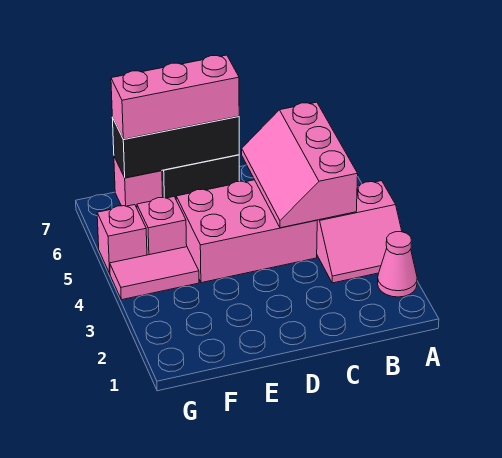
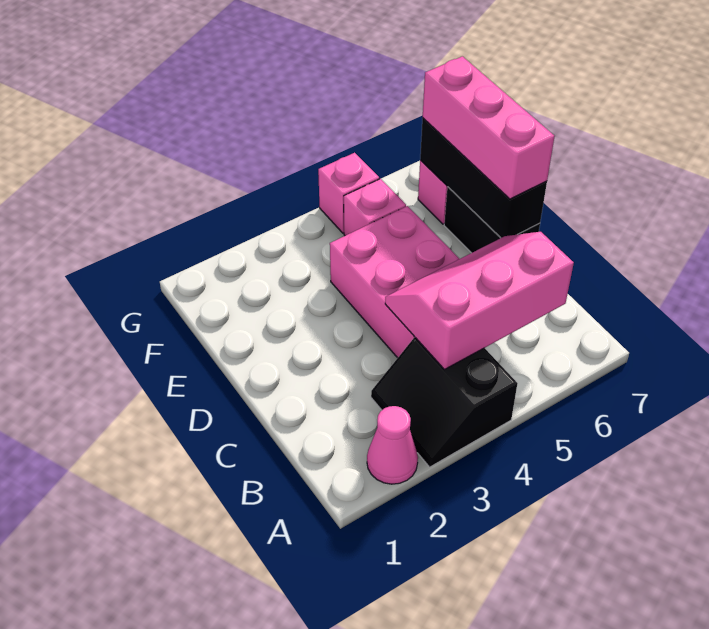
pink 2x2 slope [317,181,402,283] -> black 2x2 slope [371,338,518,467]
pink 1x2 tile [110,247,199,300] -> none

